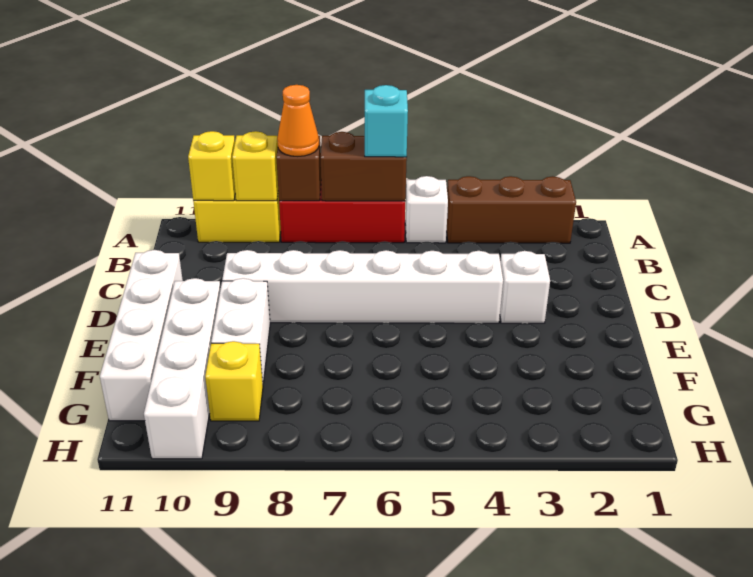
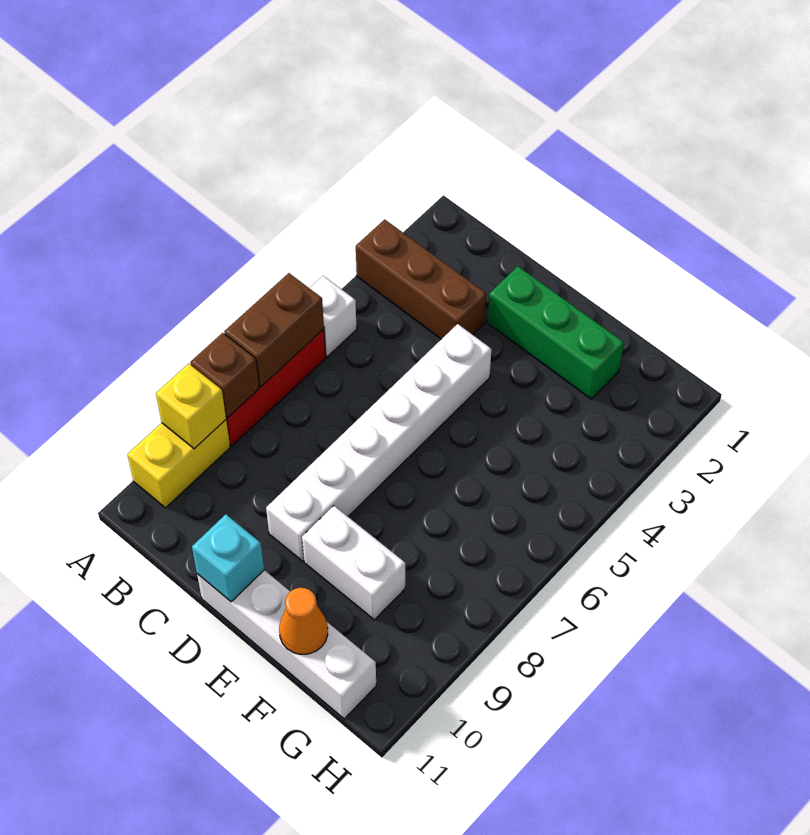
brown 1x3 brick [447,176,576,243] -> brown 1x3 brick turned to [356,219,486,339]
cyan 1x1 brick [365,85,408,157] -> cyan 1x1 brick moved to [192,514,264,602]
orange 1x1 cone [277,85,319,156] -> orange 1x1 cone moved to [279,588,328,654]
yellow 1x1 brick [188,131,235,201] -> none
none -> green 1x3 brick [488,266,624,399]
white 1x1 brick [500,250,550,323] -> none
white 1x4 brick [144,278,221,459] -> none
yellow 1x1 brick [205,341,263,421] -> none

